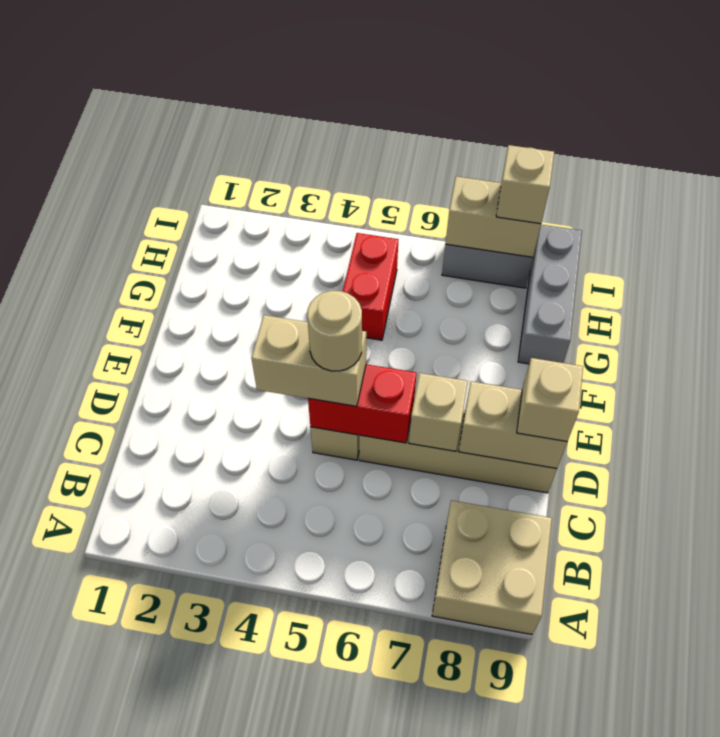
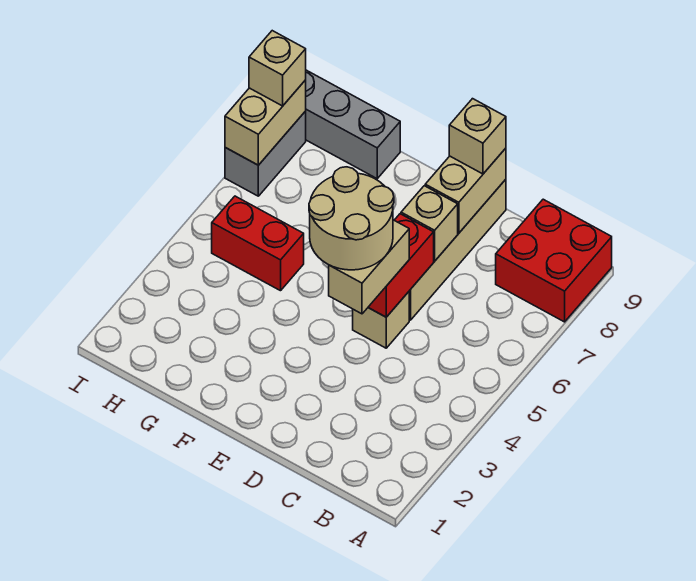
tan 2x2 brick [432,500,552,635] -> red 2x2 brick [496,199,612,322]
tan 1x1 round brick [307,291,362,371] -> tan 2x2 round brick [309,167,394,270]

